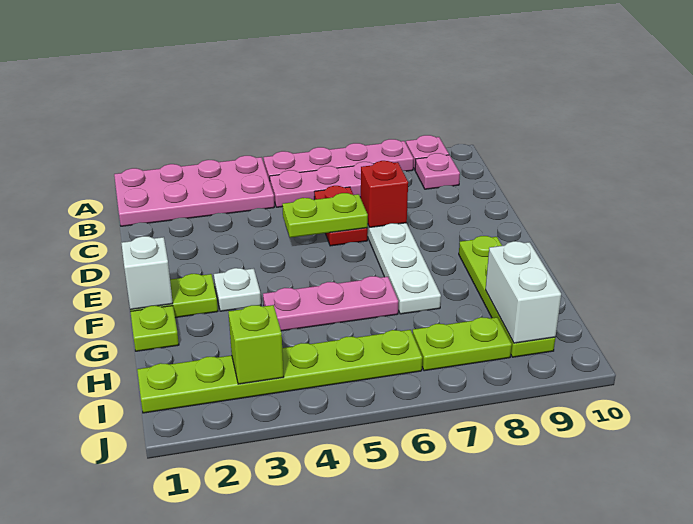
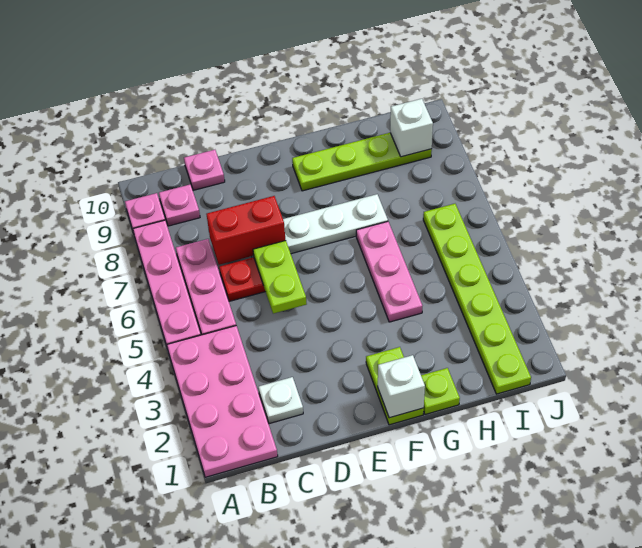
none -> pink 1x1 plate [184,150,225,190]
red 1x1 brick [360,161,408,228] -> red 1x2 brick [207,196,285,265]
white 1x1 plate [214,268,261,311] -> white 1x1 plate moved to [258,377,303,424]
white 1x2 brick [486,241,561,343] -> white 1x1 brick [390,99,433,157]
lime 1x1 brick [228,305,284,384] -> none
lime 1x2 plate [413,317,512,371] -> none

